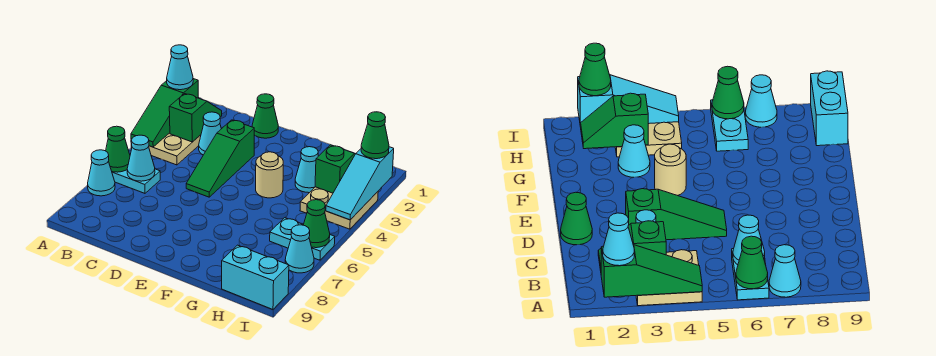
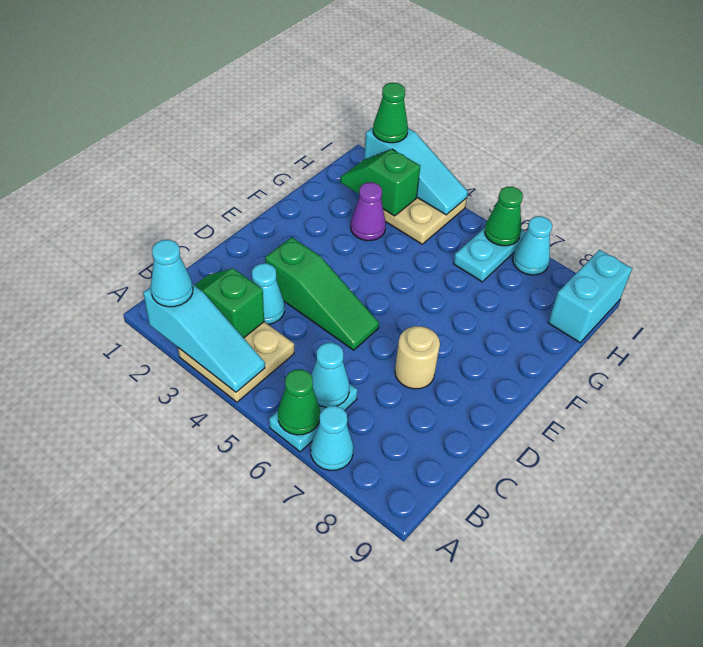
green 1x3 slope [131,79,199,147] -> cyan 1x3 slope [143,284,265,392]
green 1x1 cone [252,94,278,138] -> none
tan 1x1 round brick [256,152,283,198] -> tan 1x1 round brick moved to [395,326,440,389]
cyan 1x1 cone [295,147,318,193] -> purple 1x1 cone [351,182,386,241]

